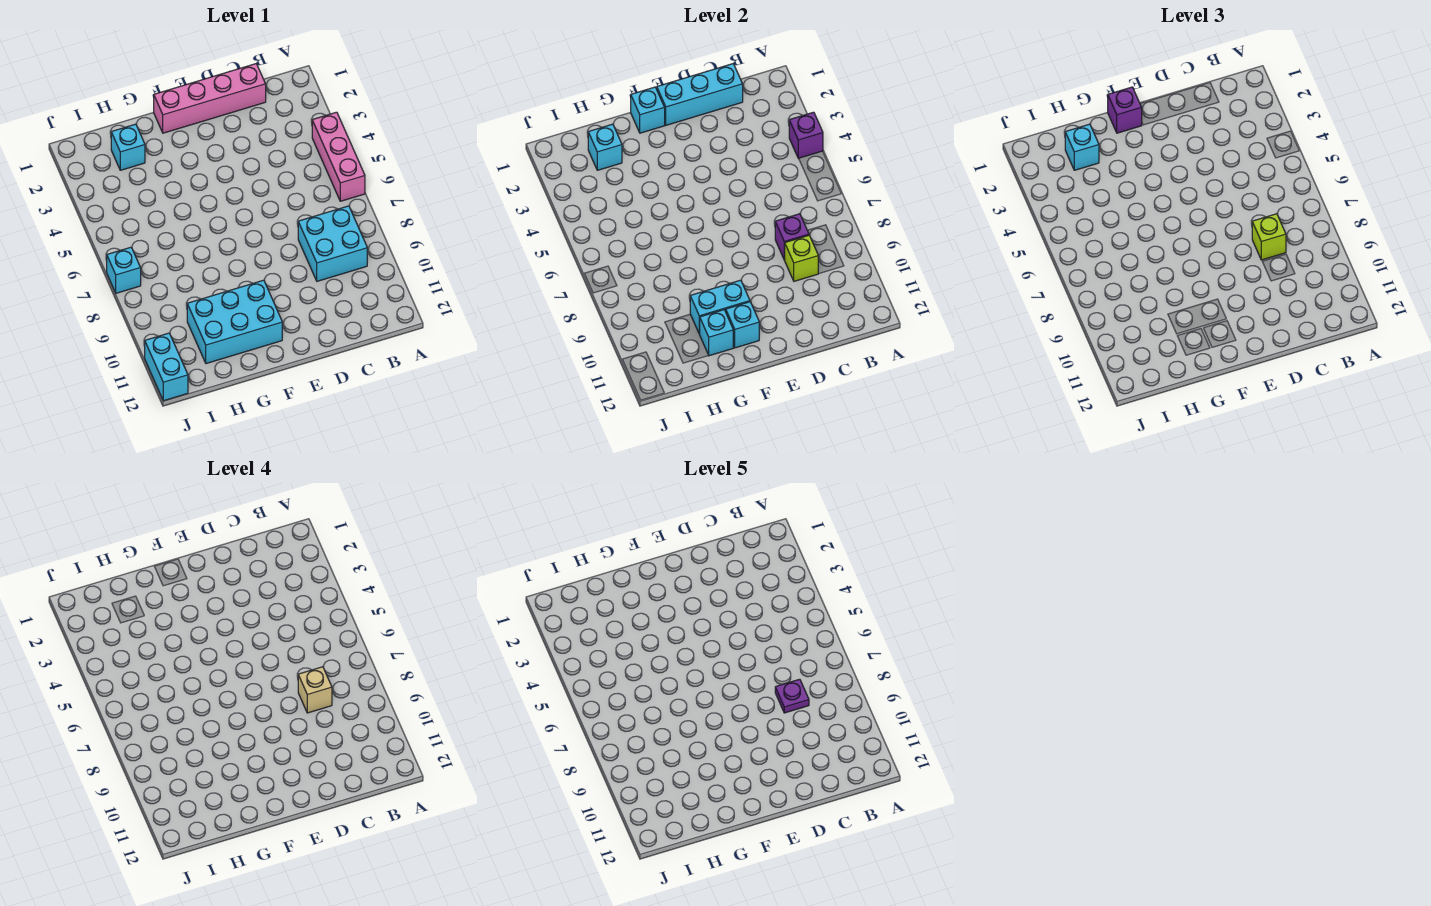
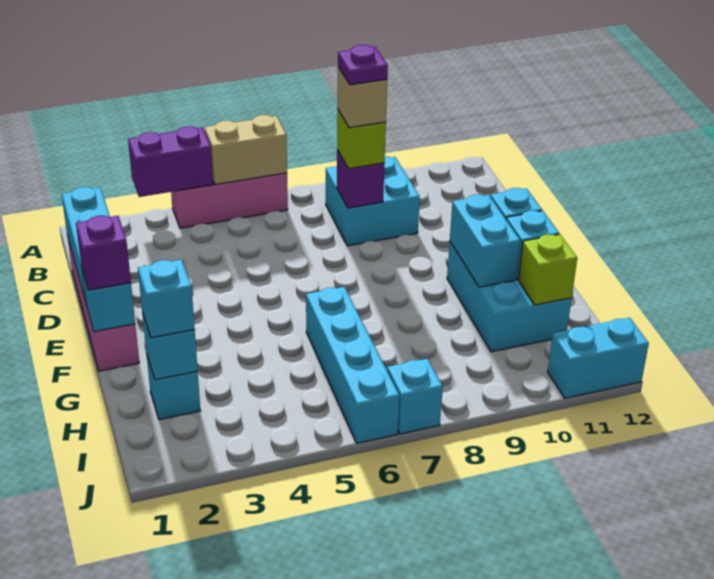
purple 1x1 brick [789,112,823,158] -> purple 1x2 brick [128,126,213,197]
none -> tan 1x2 brick [204,115,287,185]
lime 1x1 brick [785,235,818,281] -> lime 1x1 brick moved to [519,234,577,305]
none -> cyan 1x4 brick [306,287,399,443]

